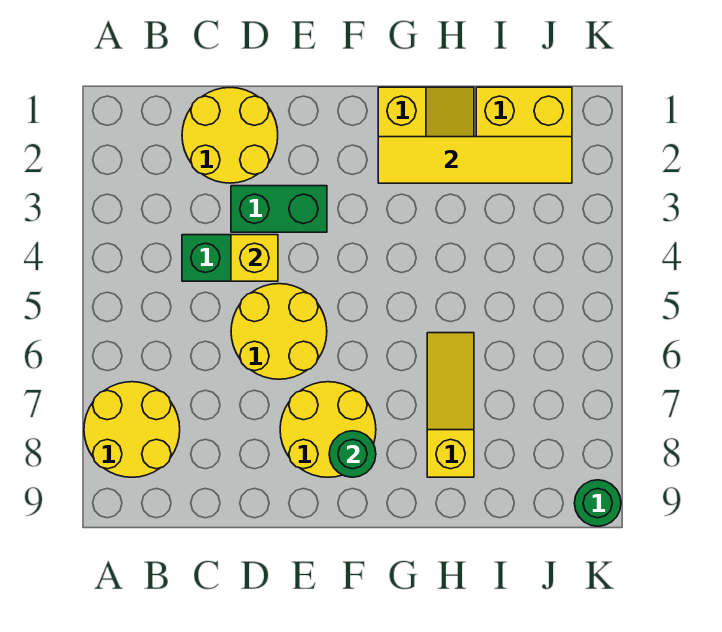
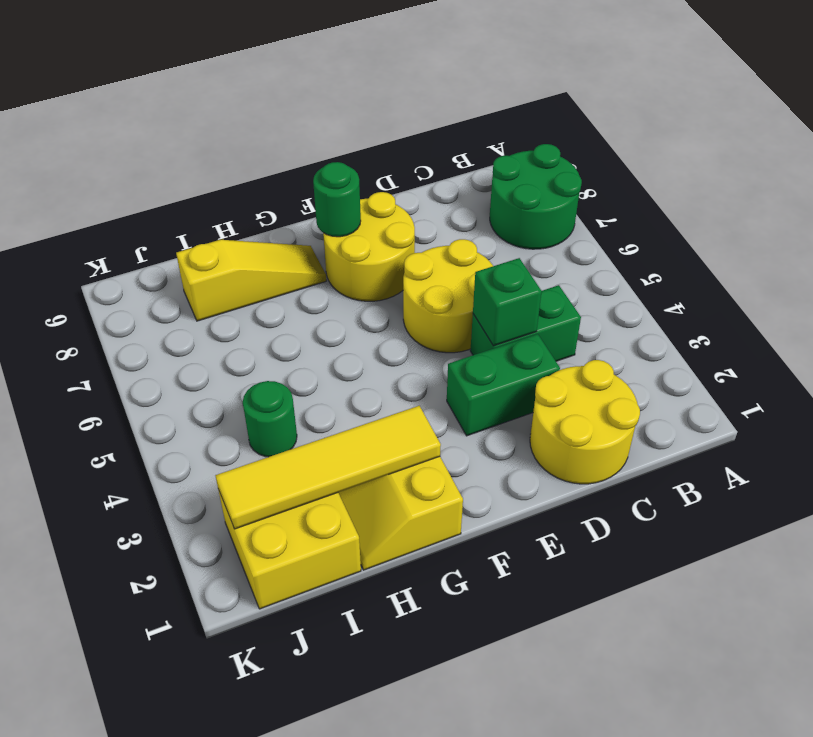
yellow 2x2 round brick [84,382,180,477] -> green 2x2 round brick [490,144,582,249]
yellow 1x1 brick [231,235,278,281] -> green 1x1 brick [473,258,542,346]
yellow 1x3 slope [427,333,474,477] -> yellow 1x3 slope turned to [176,240,326,321]
green 1x1 round brick [574,480,621,526] -> green 1x1 round brick moved to [243,381,297,457]

